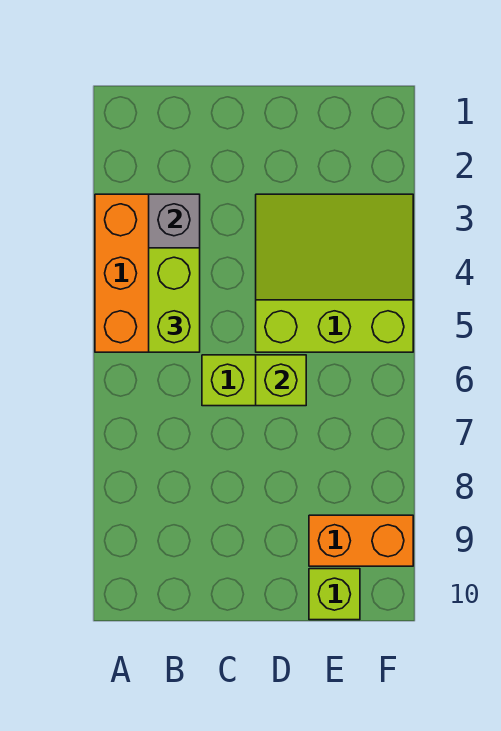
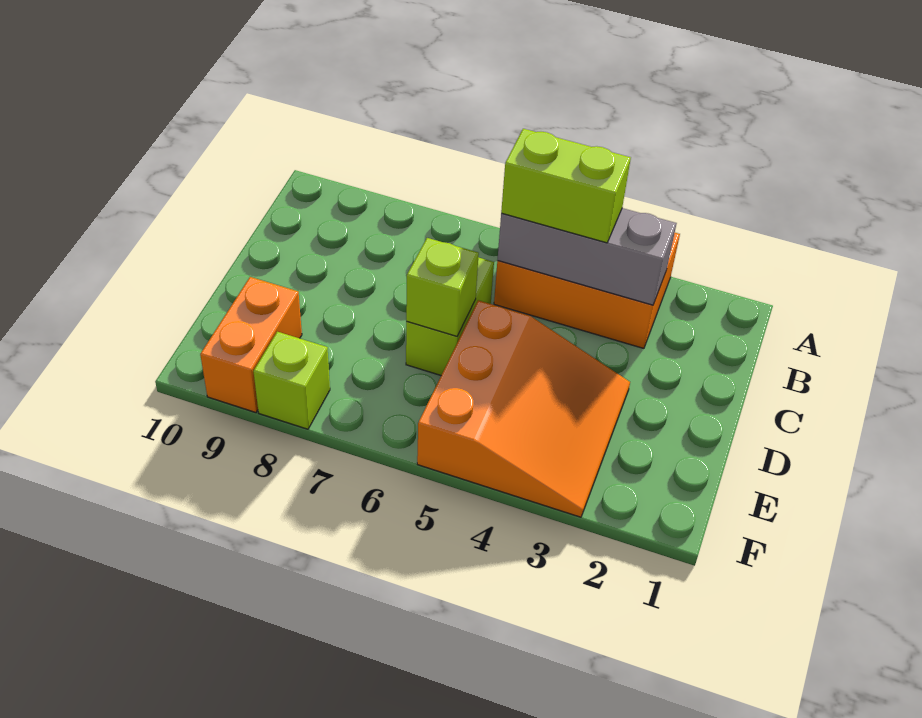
lime 3x3 slope [256,194,413,352] -> orange 3x3 slope [417,300,630,517]
lime 1x1 brick [309,569,360,620] -> lime 1x1 brick moved to [253,332,330,429]

